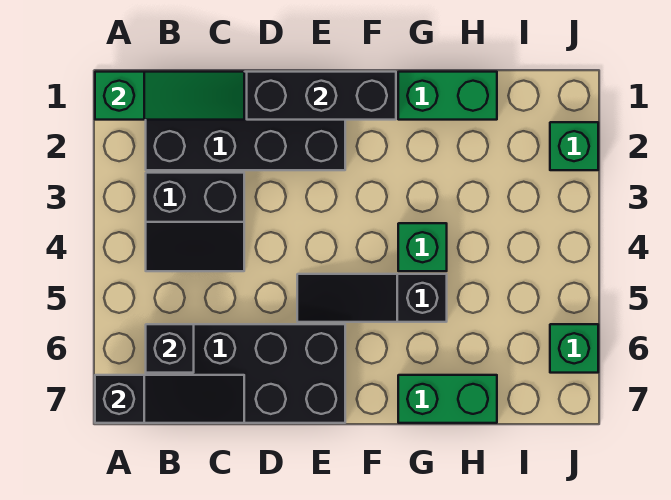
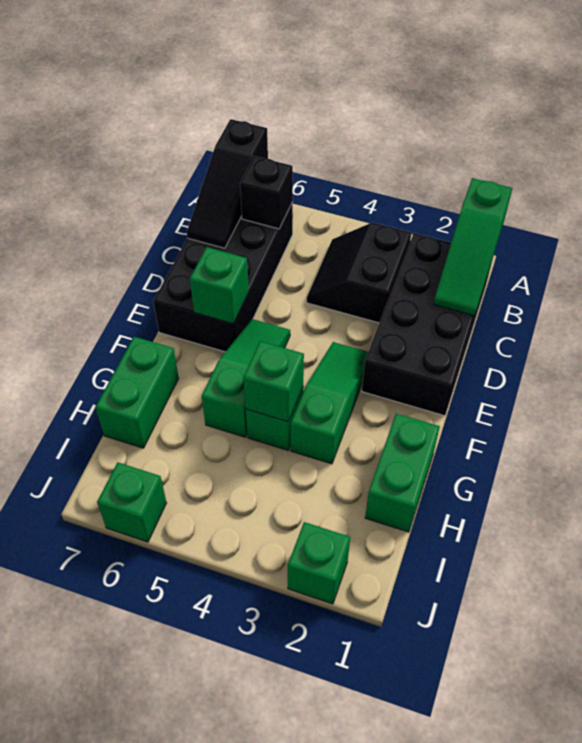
black 1x3 brick [247,72,396,120] -> none
none -> green 1x3 slope [291,342,368,464]
black 1x3 slope [297,274,447,322] -> green 1x3 slope [202,319,290,437]
none -> green 1x1 brick [190,247,249,324]
none -> green 1x1 brick [243,341,304,422]

